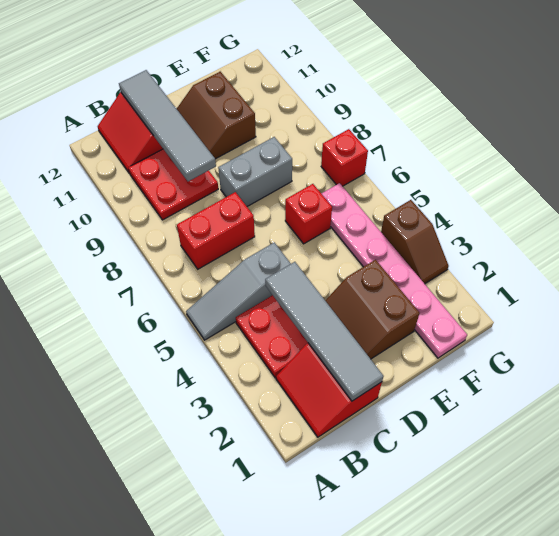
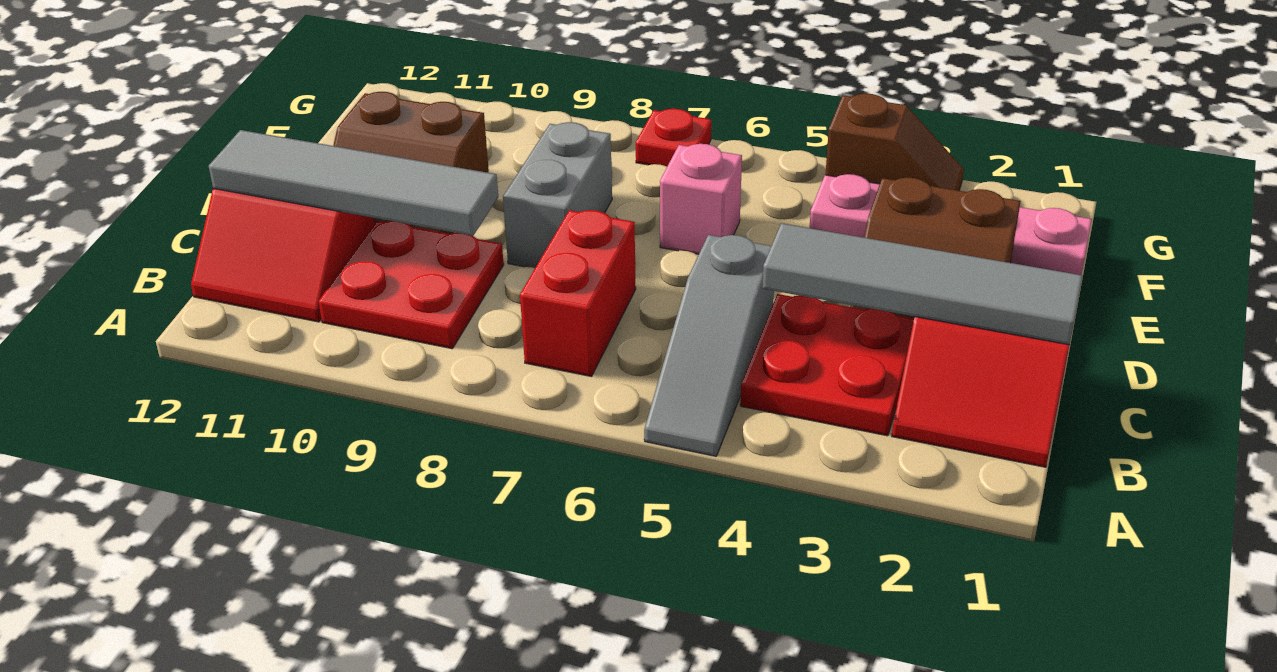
red 1x1 brick [285,184,332,244] -> pink 1x1 brick [660,144,742,254]
pink 1x6 plate [321,183,467,358] -> pink 1x4 plate [810,174,1092,275]
red 1x1 brick [321,129,368,186] -> red 1x1 plate [636,109,711,166]

